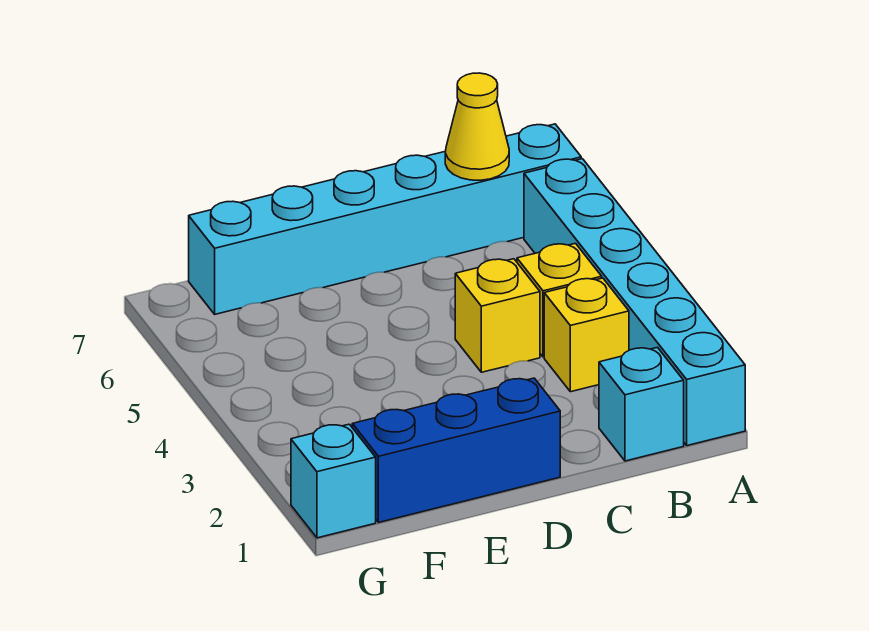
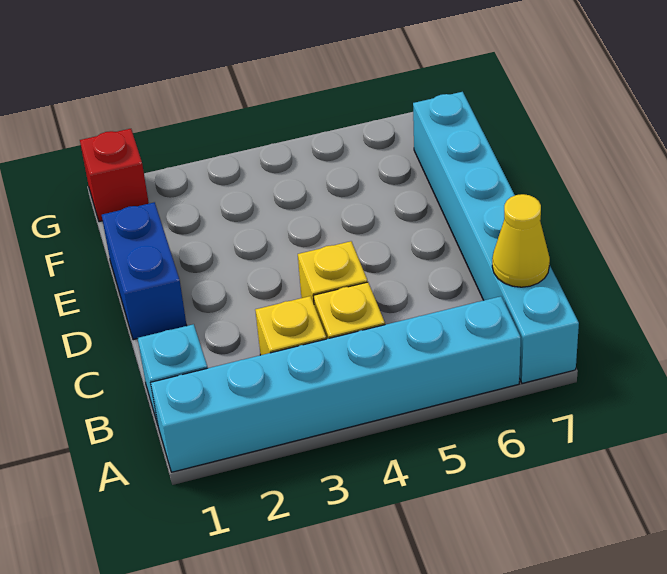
blue 1x3 brick [352,378,560,523] -> blue 1x2 brick [102,202,187,340]
cyan 1x1 brick [291,424,376,538] -> red 1x1 brick [80,129,149,222]

